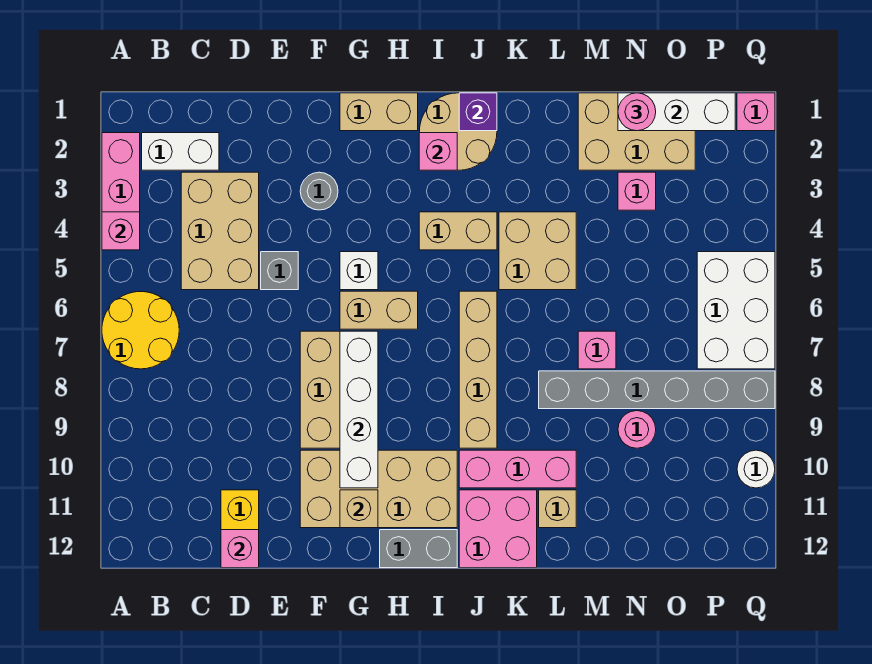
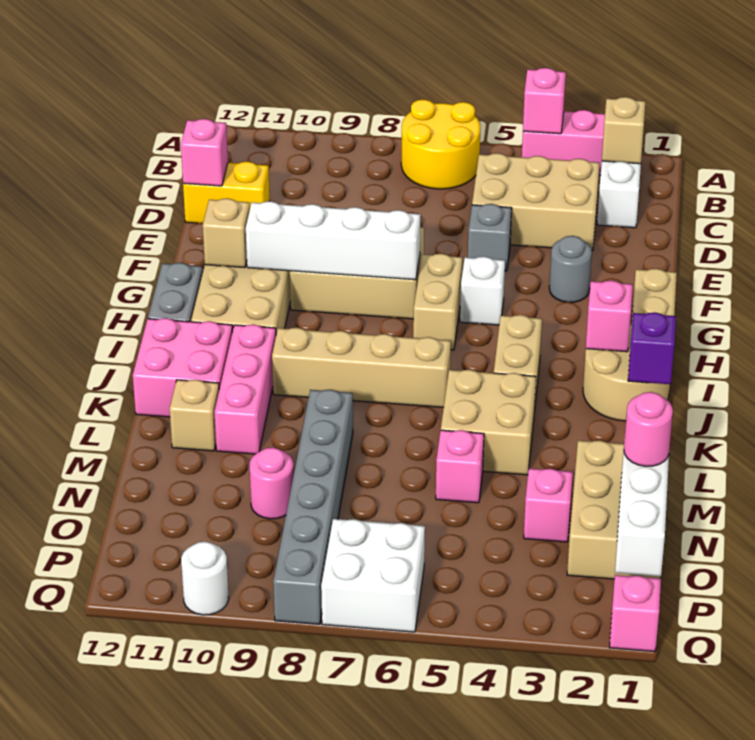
none -> tan 1x1 brick [602,97,646,164]
pink 1x1 brick [578,331,616,369] -> pink 1x1 brick moved to [436,430,484,503]
white 2x3 brick [697,252,775,369] -> white 2x2 brick [321,519,425,632]

